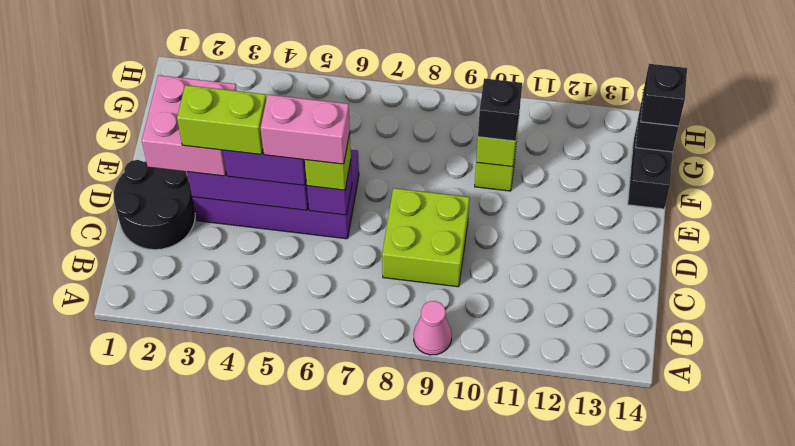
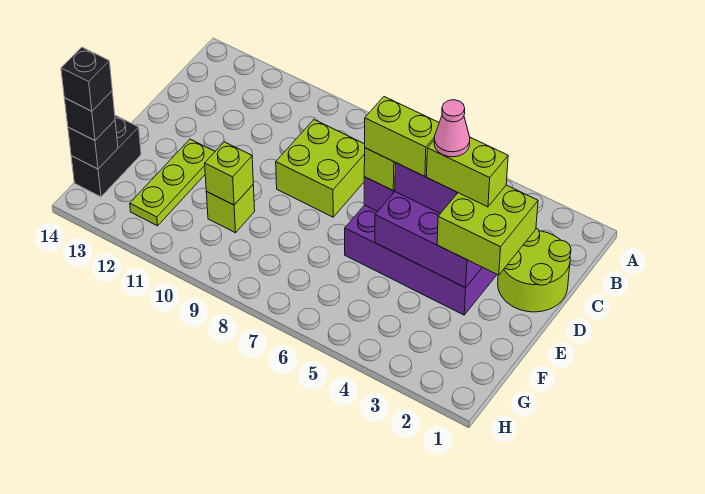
pink 1x1 cone [414,301,452,355] -> pink 1x1 cone moved to [434,100,470,157]
black 2x2 round brick [114,160,195,250] -> lime 2x2 round brick [498,228,571,312]
pink 2x2 brick [142,75,237,176] -> lime 2x2 brick [437,185,538,275]
pink 1x2 brick [261,95,350,164] -> lime 1x2 brick [365,97,439,177]
none -> lime 1x3 plate [130,139,215,226]
black 1x1 brick [478,78,522,141] -> black 1x1 brick moved to [61,47,112,111]

